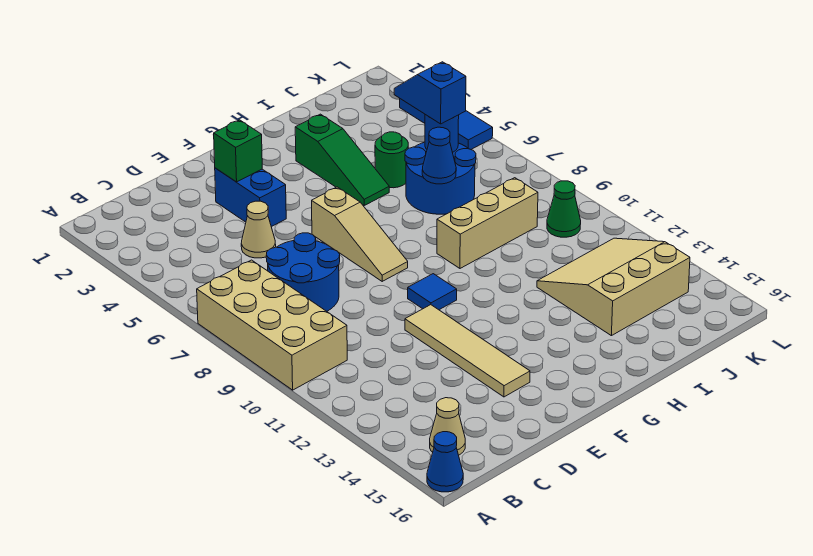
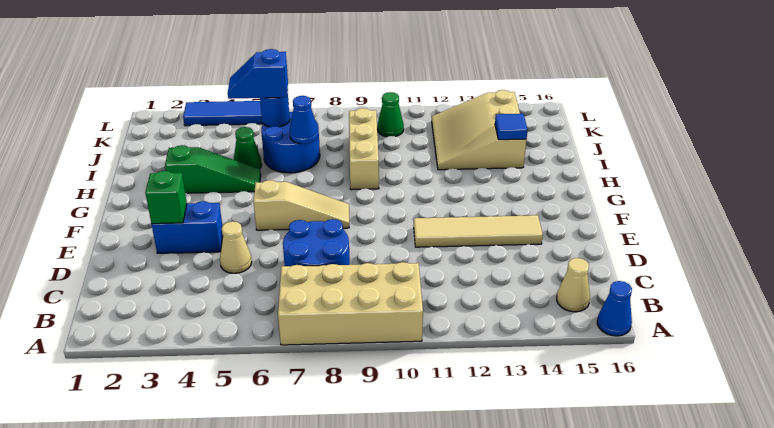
blue 1x1 tile [408,274,457,310] -> blue 1x1 tile moved to [495,114,527,140]
green 1x1 round brick [375,132,408,188] -> green 1x1 cone [234,127,262,169]

